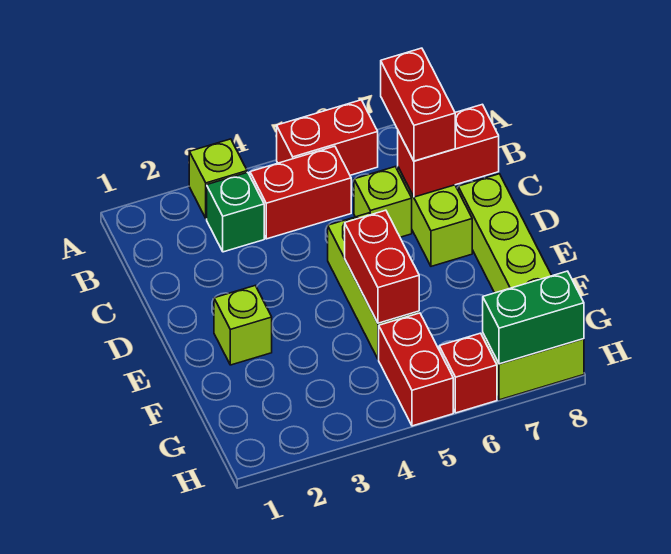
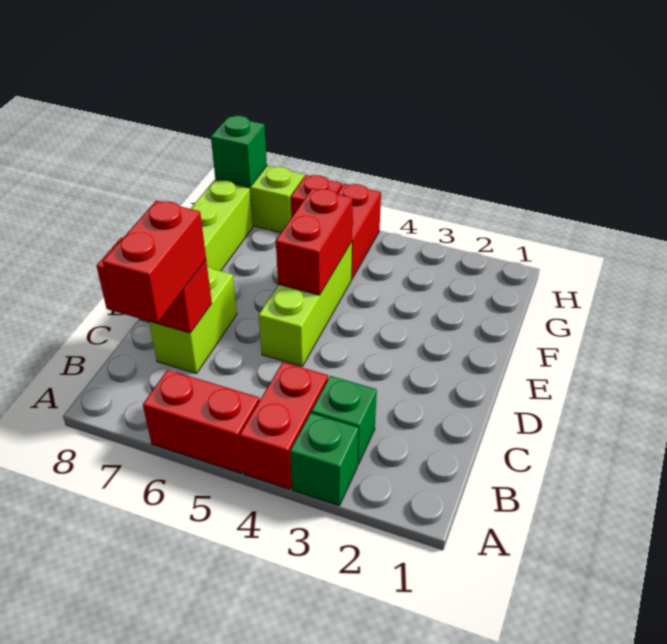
lime 1x1 brick [189,139,247,219] -> green 1x1 brick [290,413,359,506]
red 1x2 brick [250,146,351,239] -> red 1x2 brick turned to [239,362,328,489]
lime 1x1 brick [354,167,412,237] -> none
lime 1x1 brick [214,286,272,365] -> none
green 1x2 brick [483,271,584,364] -> green 1x1 brick [211,116,267,187]

